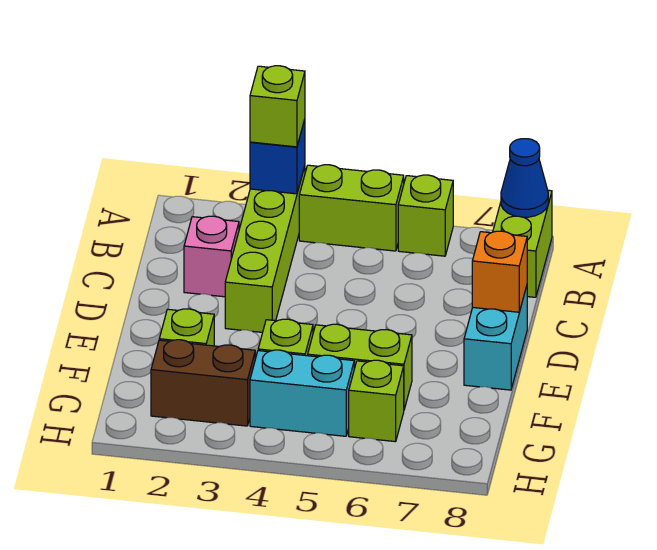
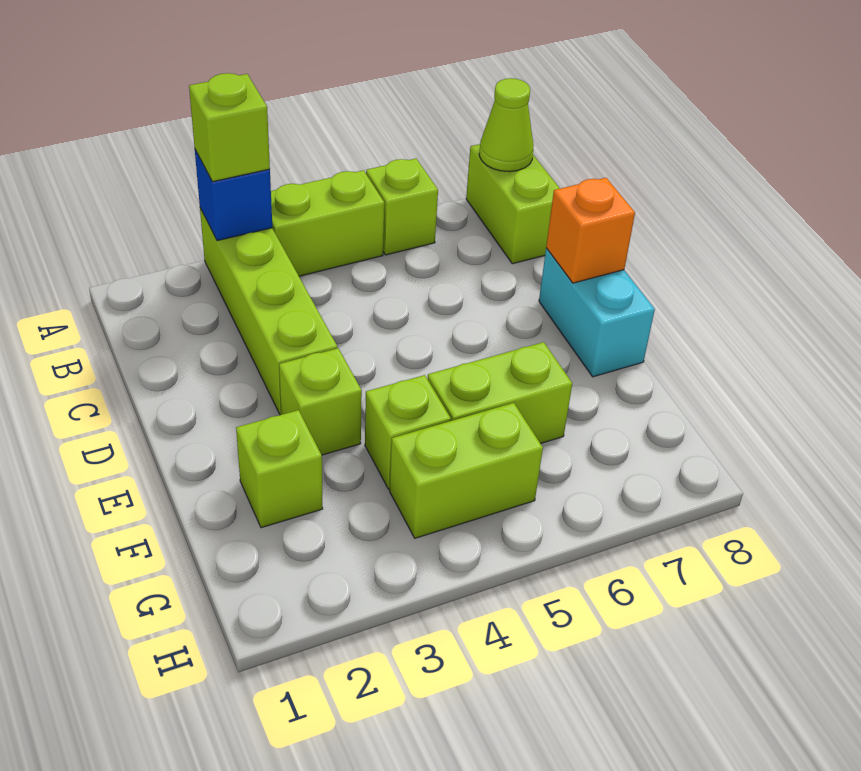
blue 1x1 cone [501,139,548,217] -> lime 1x1 cone [479,78,534,172]
pink 1x1 brick [184,216,239,297] -> none
brown 1x2 brick [151,340,255,426] -> none
cyan 1x2 brick [250,350,354,436] -> lime 1x2 brick [390,403,543,538]
lime 1x1 brick [349,360,404,442] -> lime 1x1 brick moved to [279,348,362,455]

